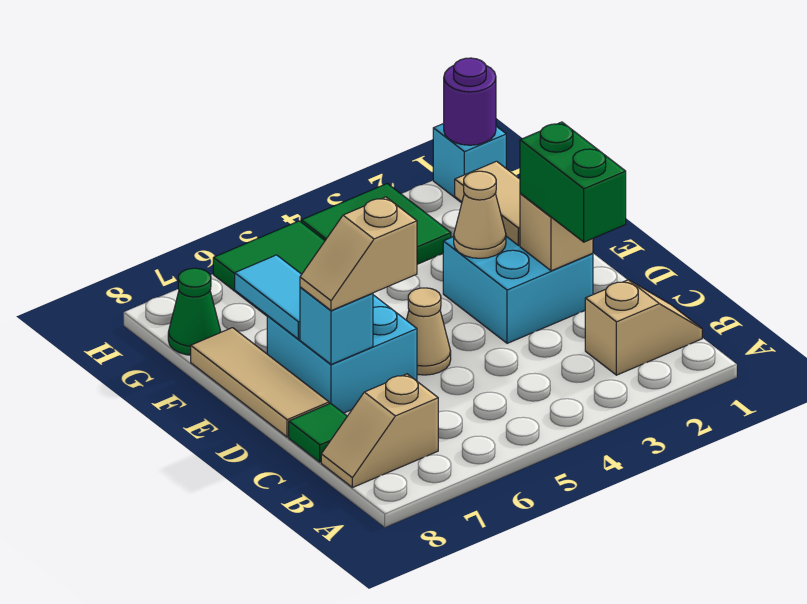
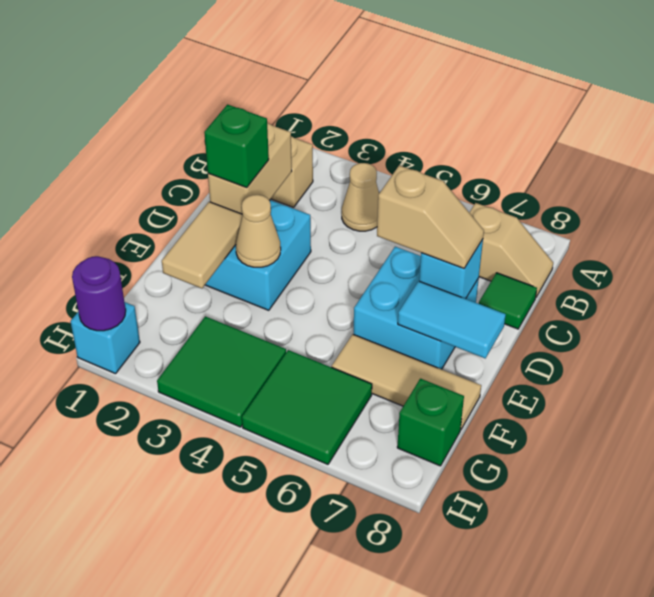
green 1x2 brick [520,122,626,242] -> green 1x1 brick [204,105,269,188]
tan 1x1 brick [520,194,593,271] -> tan 1x2 brick [208,123,292,214]
tan 1x1 cone [407,288,451,375] -> tan 1x1 cone moved to [342,163,379,231]
tan 1x3 tile [191,328,329,437] -> tan 1x3 tile turned to [332,334,481,430]
cyan 1x2 tile [235,255,302,339] -> cyan 1x2 tile turned to [398,281,506,358]
green 1x1 cone [168,268,221,355] -> green 1x1 brick [397,379,464,466]

